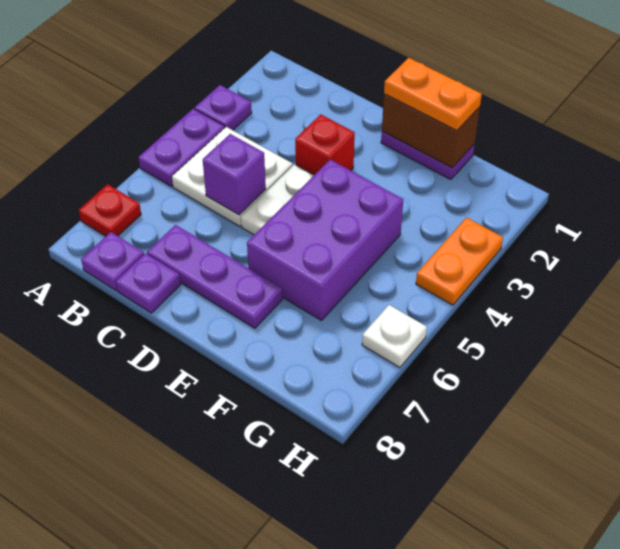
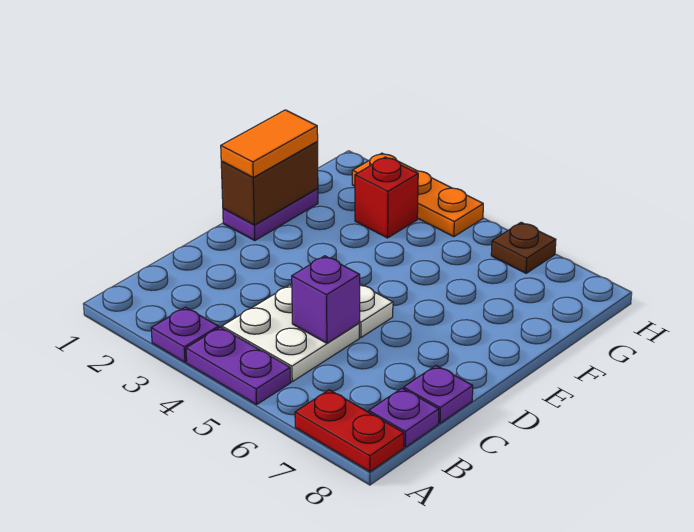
red 1x1 plate [79,184,141,236] -> red 1x2 plate [295,390,404,472]
purple 1x3 plate [147,225,283,328] -> none
red 1x1 brick [295,114,355,175] -> red 1x1 brick moved to [355,157,418,238]
orange 1x2 plate [384,58,482,131] -> orange 1x2 tile [221,110,318,177]
purple 2x3 brick [247,160,403,321] -> none
orange 1x2 plate [416,218,503,305] -> orange 1x3 plate [352,153,483,237]
white 1x1 plate [362,305,427,368] -> brown 1x1 plate [491,222,556,273]

